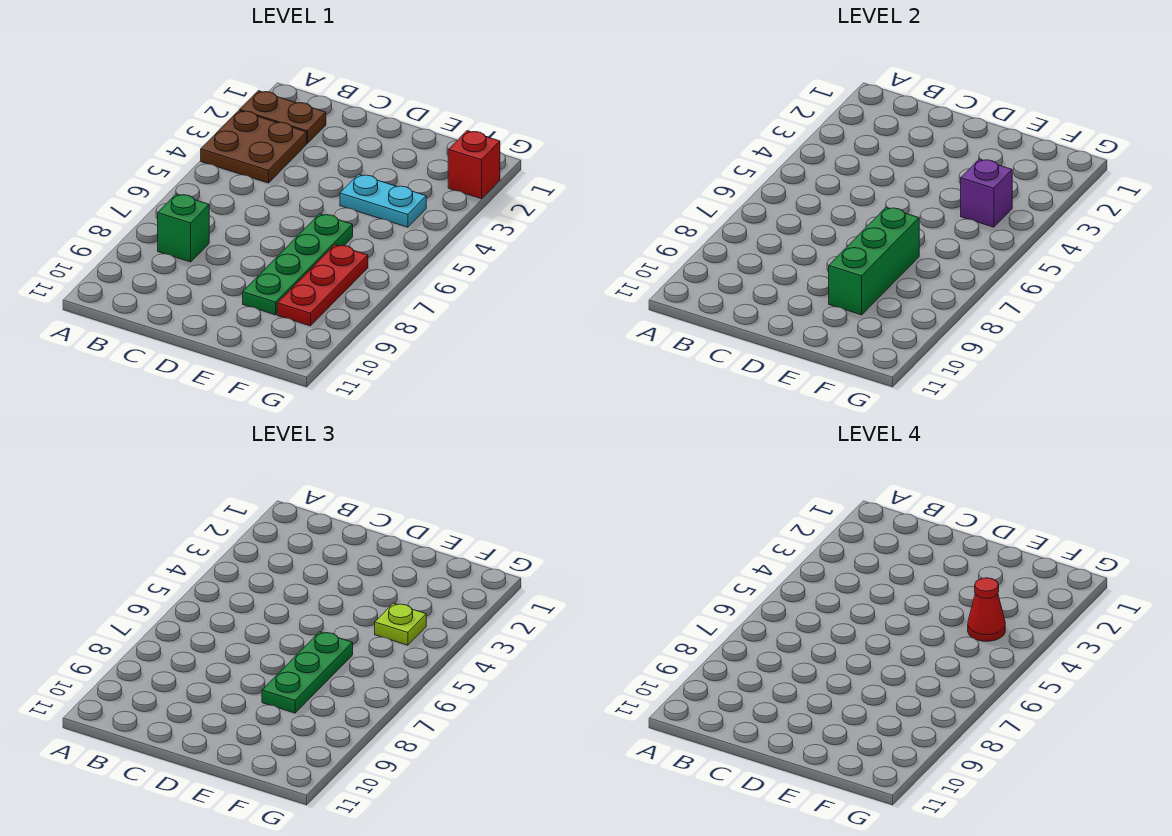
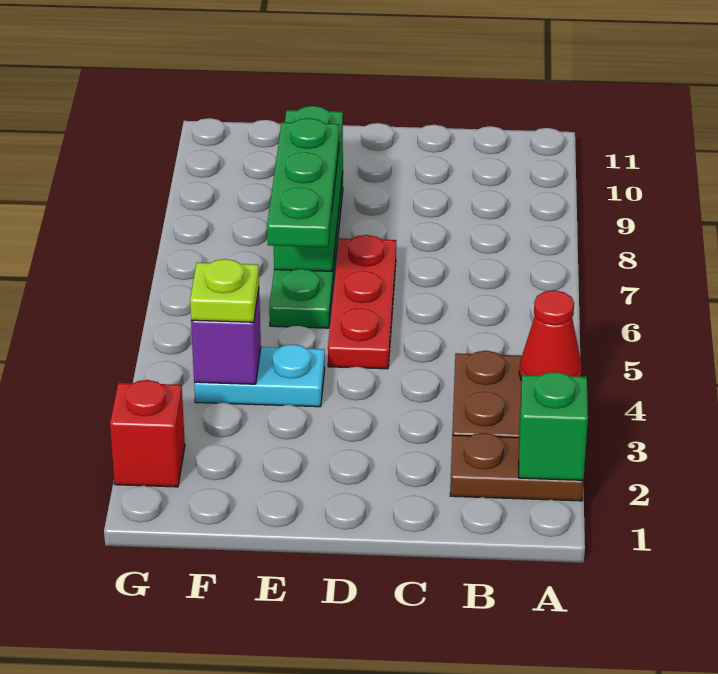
green 1x1 brick [158,194,209,262] -> green 1x1 brick moved to [519,372,588,480]
red 1x1 cone [968,578,1005,641] -> red 1x1 cone moved to [519,290,582,380]
red 1x3 plate [277,245,368,326] -> red 1x3 plate moved to [328,235,396,369]

